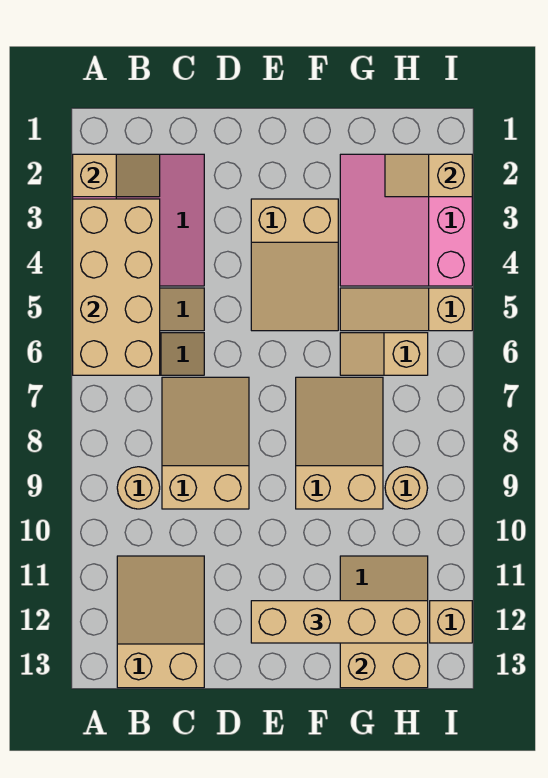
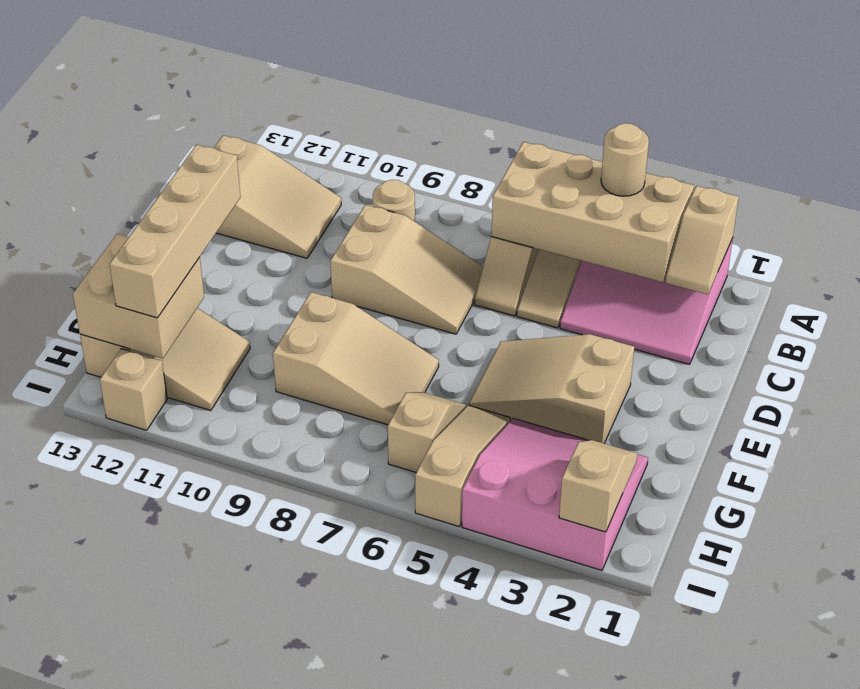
tan 1x1 round brick [385,467,428,509] -> tan 1x1 round brick moved to [601,123,649,196]

